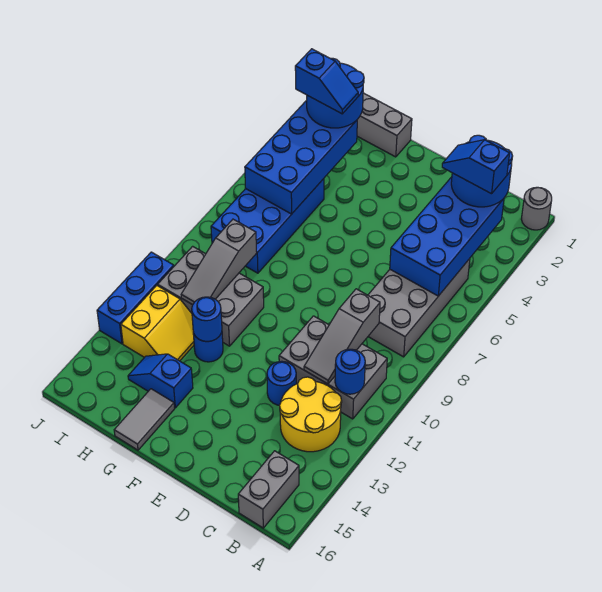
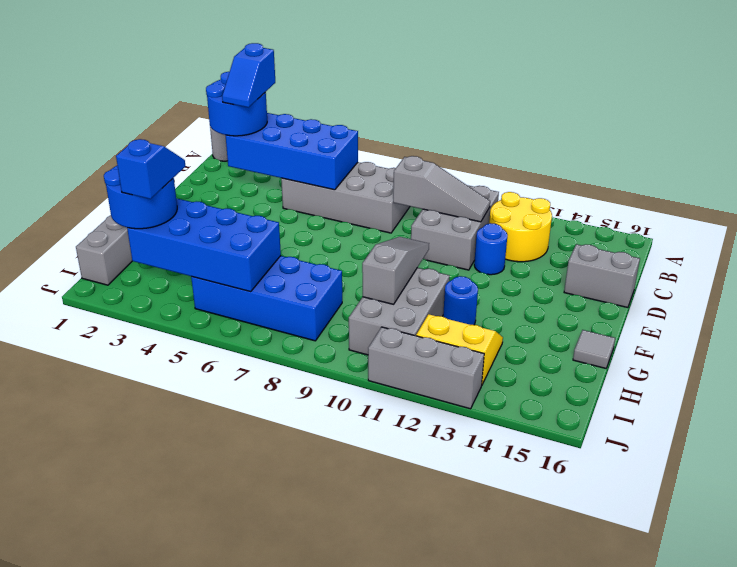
blue 1x1 round brick [335,349,365,394] -> none
grey 1x2 brick [238,451,299,528] -> grey 1x2 brick moved to [564,244,640,308]
blue 1x1 round brick [192,297,222,342] -> none
blue 1x2 slope [128,354,193,408] -> none
grey 1x2 tile [114,389,175,450] -> grey 1x1 tile [573,330,615,368]
grey 1x3 slope [181,219,257,305] -> grey 1x3 slope turned to [362,237,429,304]
blue 1x3 brick [97,252,174,344] -> grey 1x3 brick [368,327,484,409]

